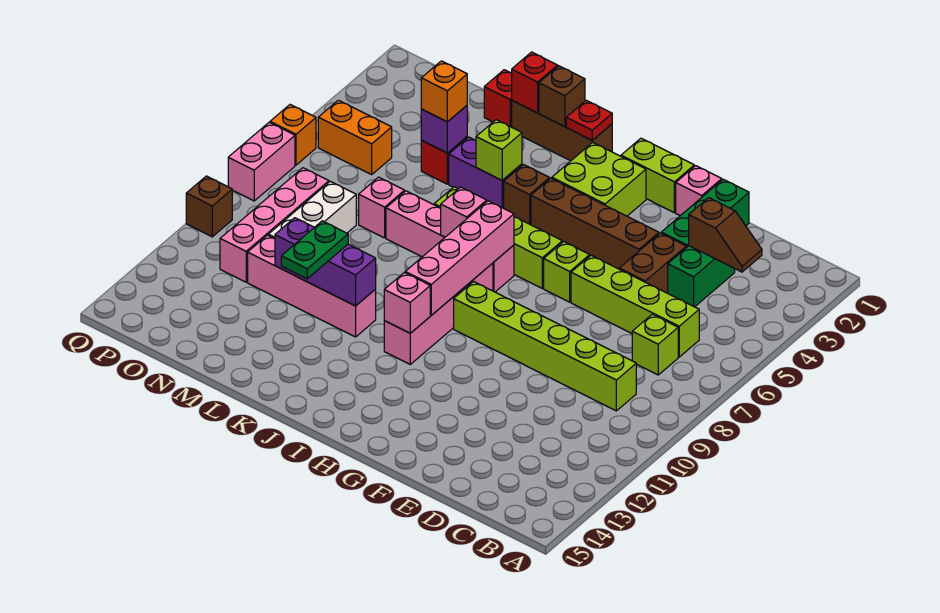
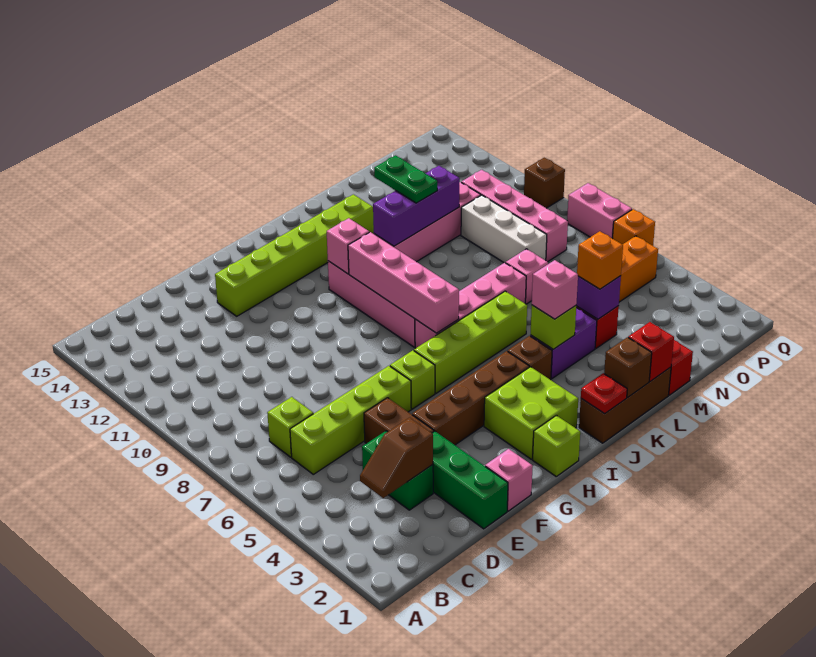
lime 1x6 brick [454,282,636,411] -> lime 1x6 brick moved to [215,194,374,316]
lime 1x2 brick [621,138,694,213] -> lime 1x1 brick [533,415,580,476]
pink 1x1 brick [441,187,487,237] -> pink 1x1 brick moved to [532,260,578,319]

